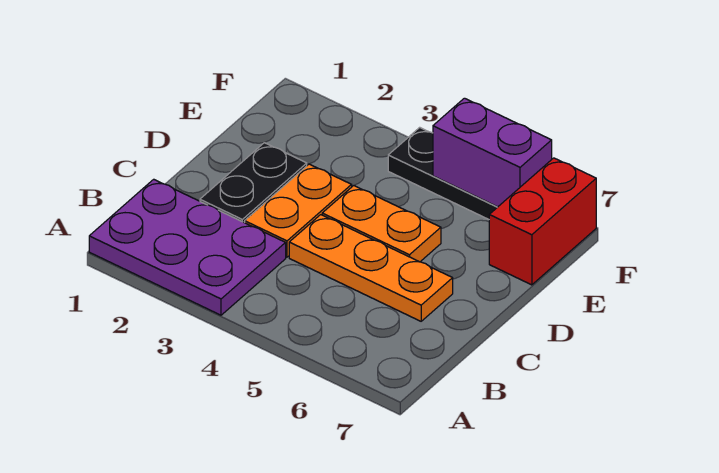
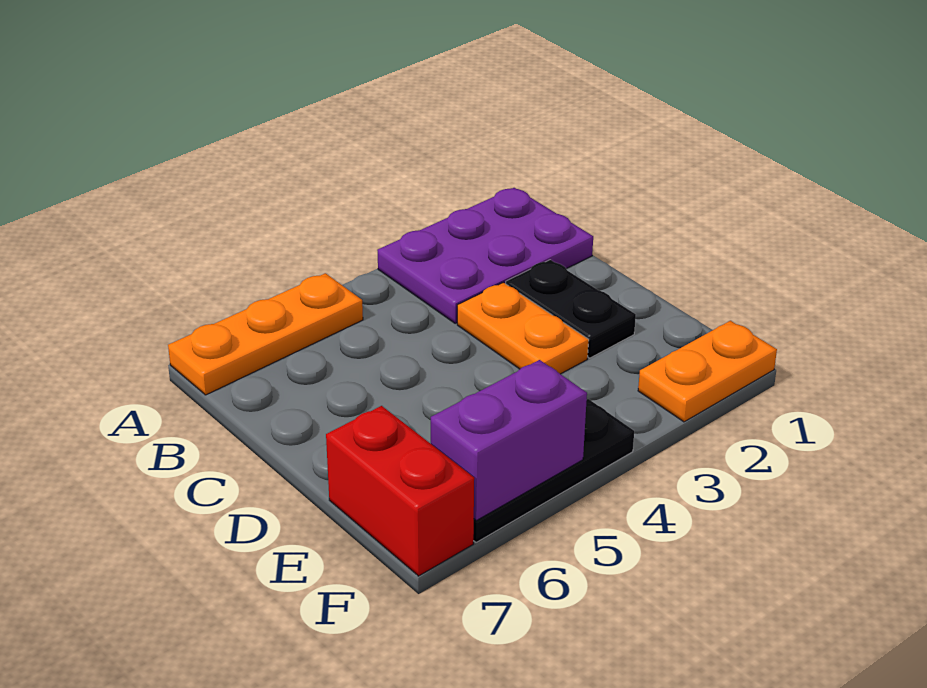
orange 1x3 plate [289,215,453,321] -> orange 1x3 plate moved to [168,273,363,395]
orange 1x2 plate [322,186,441,262] -> orange 1x2 plate moved to [638,321,777,422]

